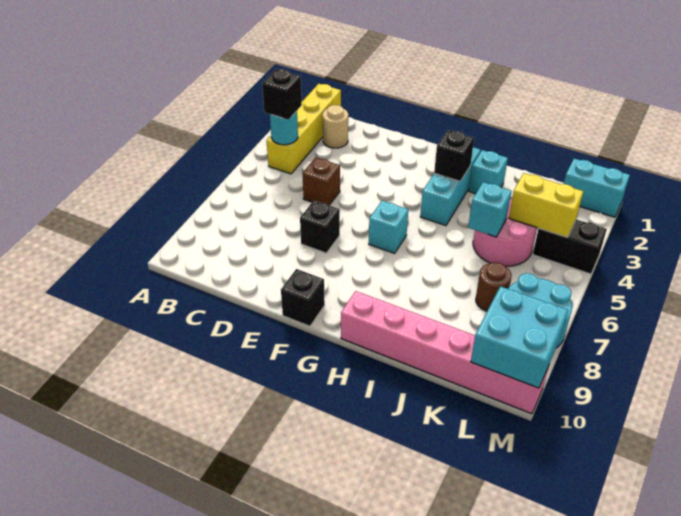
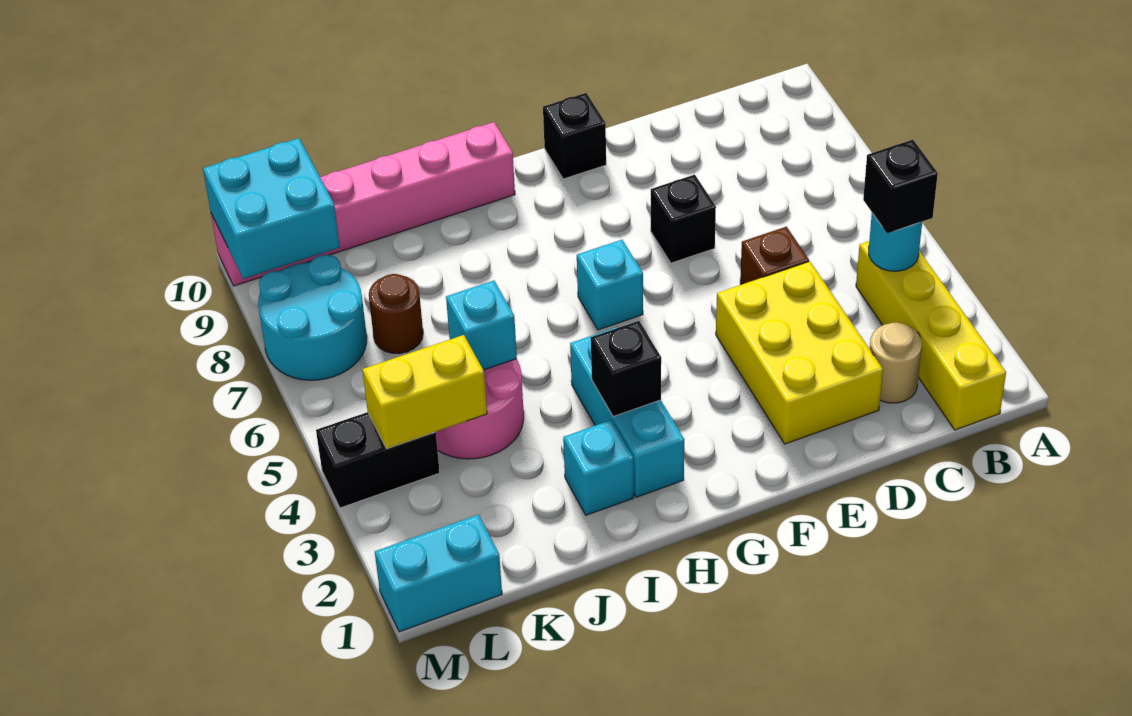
none -> yellow 2x3 brick [716,261,883,444]

